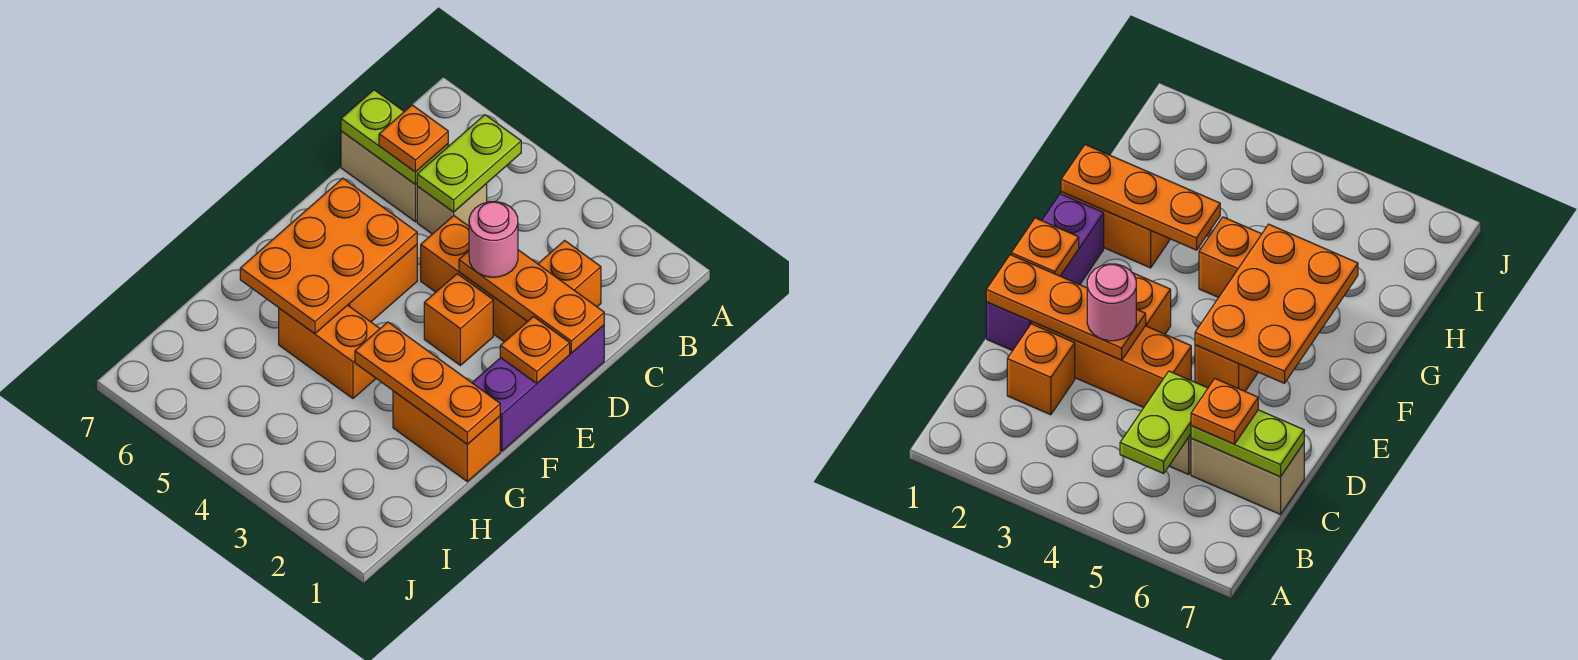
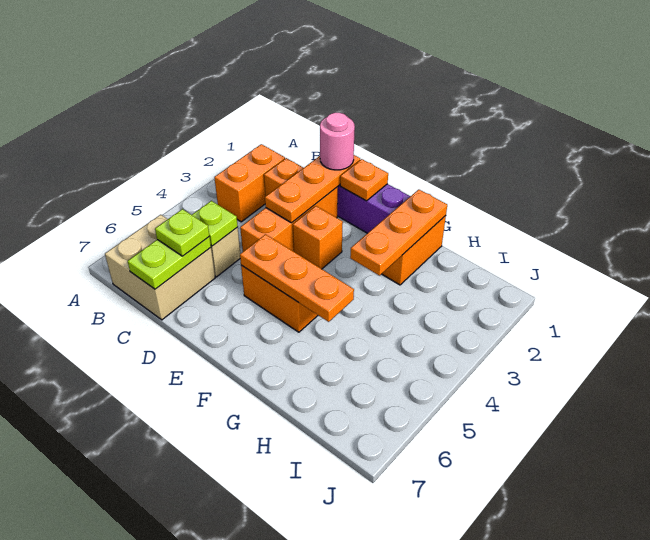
lime 1x2 plate [417,115,521,212] -> lime 1x1 plate [192,201,238,246]
tan 1x2 brick [341,131,417,222] -> tan 2x2 brick [105,215,215,320]
orange 1x1 plate [379,105,448,172] -> lime 1x1 plate [155,209,209,256]
pink 1x1 round brick [469,202,518,277] -> pink 1x1 round brick moved to [320,113,355,170]
orange 2x3 plate [240,178,417,334] -> orange 1x3 plate [240,234,354,322]
orange 1x2 brick [279,305,380,398] -> orange 1x2 brick moved to [214,144,285,222]

